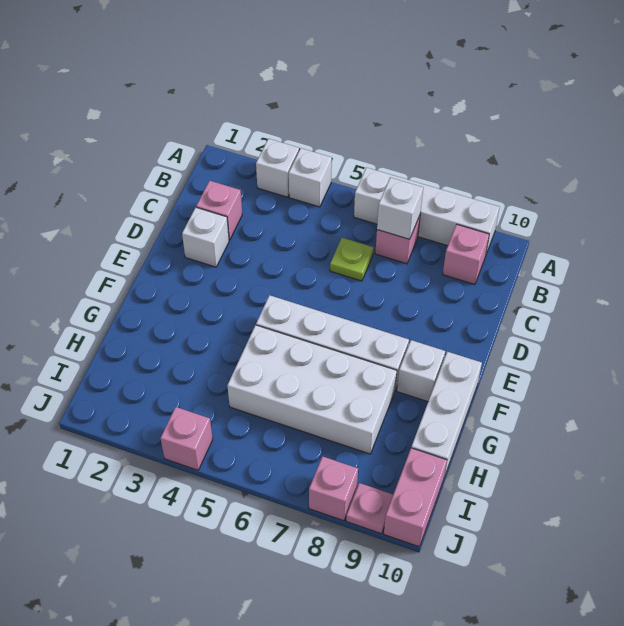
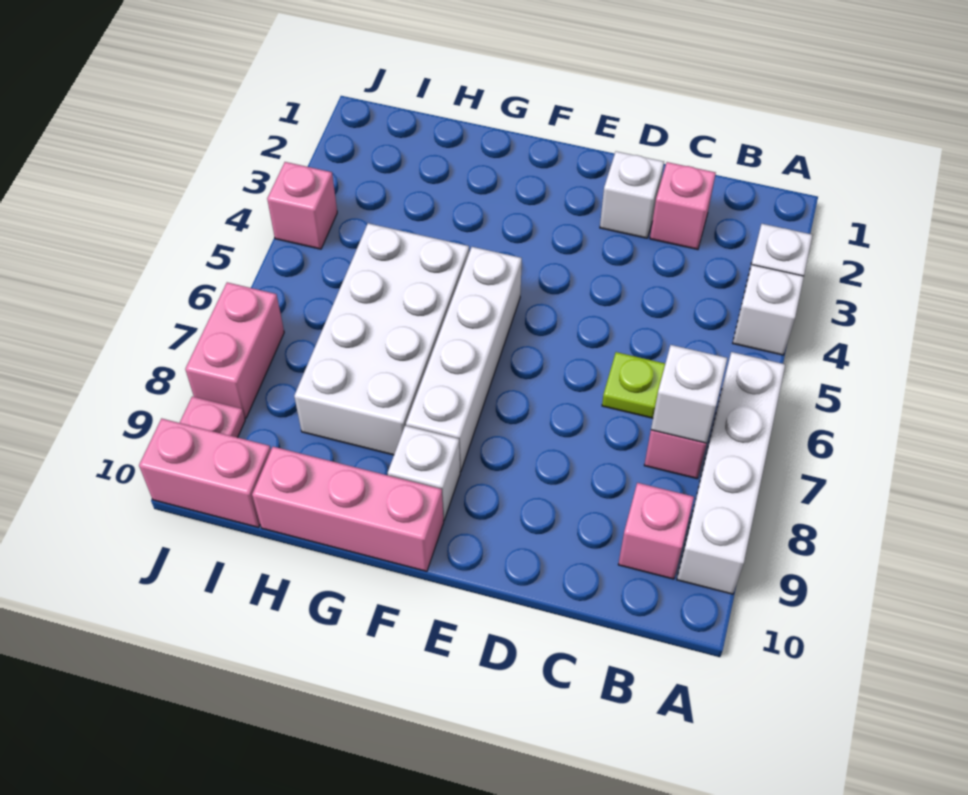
white 1x3 brick [411,352,482,477] -> pink 1x3 brick [252,447,444,571]
pink 1x1 brick [309,456,358,521] -> pink 1x2 brick [185,282,284,418]

